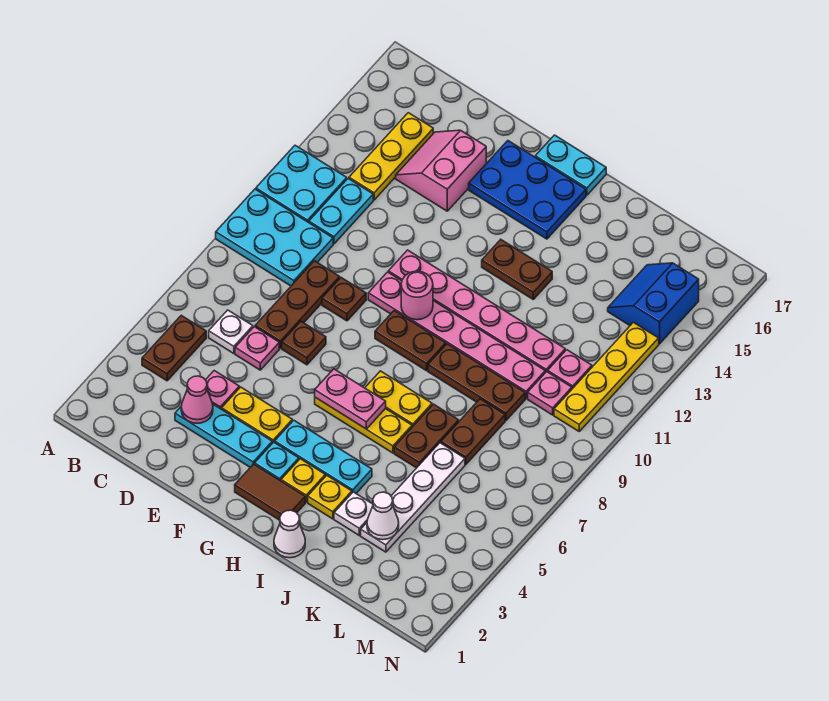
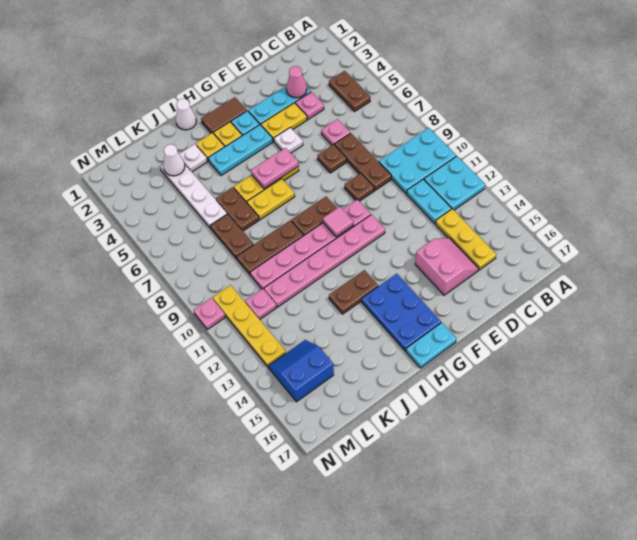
white 1x1 plate [209,310,253,354] -> white 1x1 plate moved to [274,127,303,153]
blue 2x3 plate [469,141,586,239] -> blue 2x3 plate turned to [362,274,441,351]
pink 1x1 round brick [401,271,433,320] -> pink 1x1 tile [323,207,353,237]
pink 1x1 plate [528,372,572,415] -> pink 1x1 plate moved to [194,298,225,330]
blue 2x2 slope [608,263,699,344] -> blue 2x2 slope turned to [268,340,334,402]

